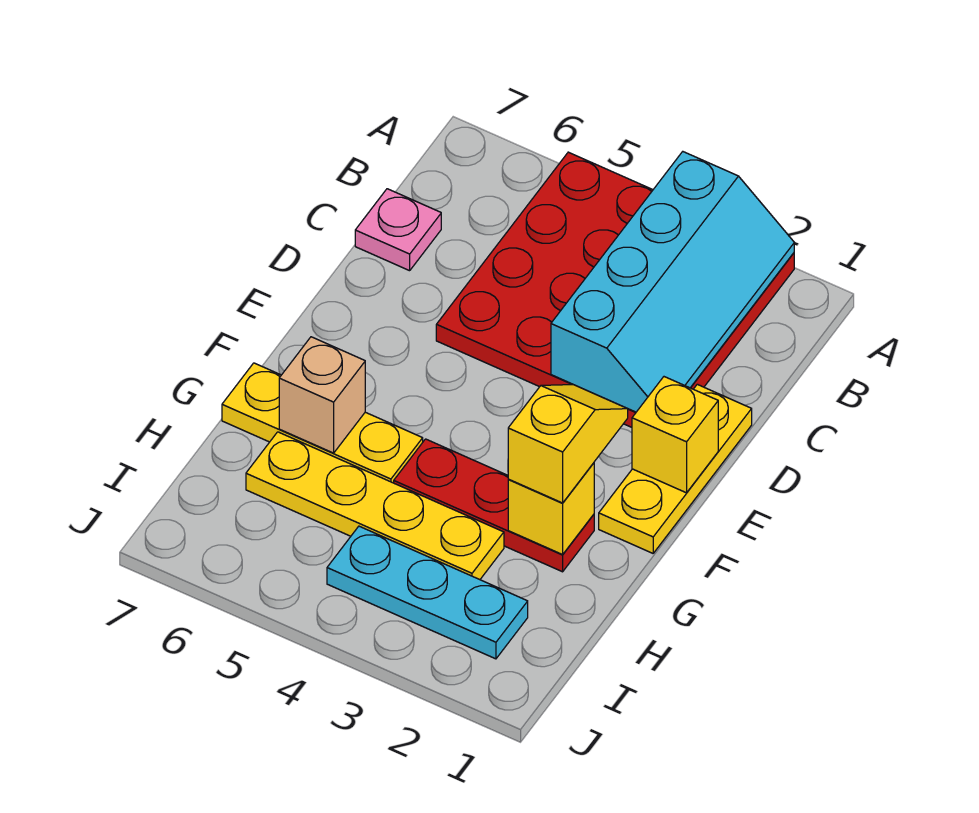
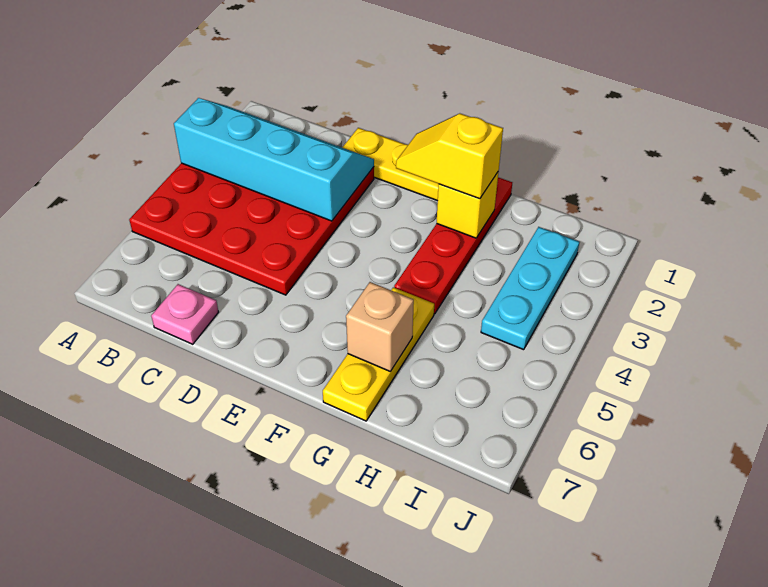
yellow 1x1 brick [632,377,718,493] -> none
red 1x3 plate [394,439,594,572] -> red 1x4 plate [394,177,512,314]
yellow 1x4 plate [246,432,504,580] -> none

